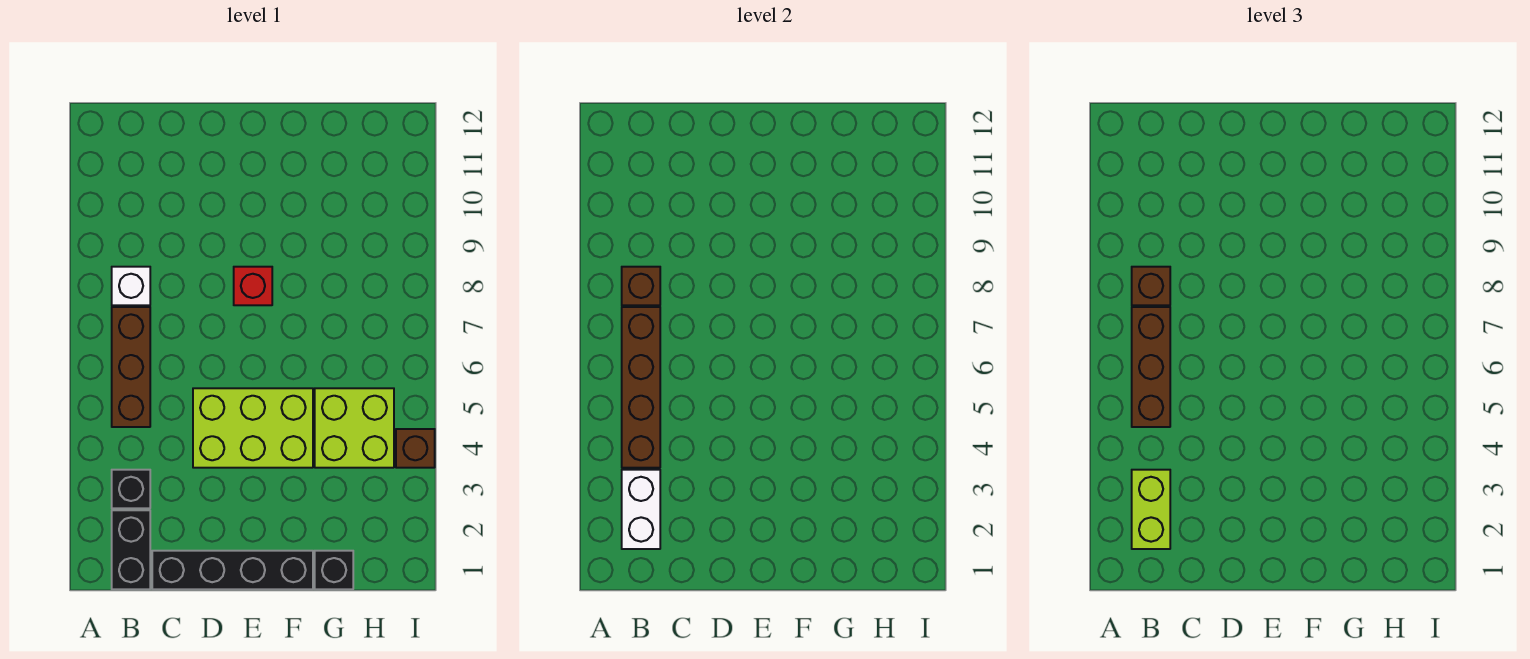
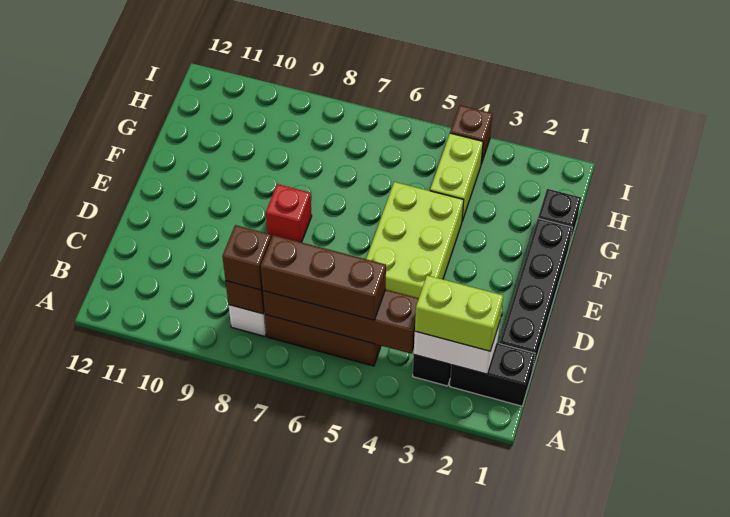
lime 2x2 brick [315,388,394,468] -> lime 1x2 brick [430,133,483,221]

